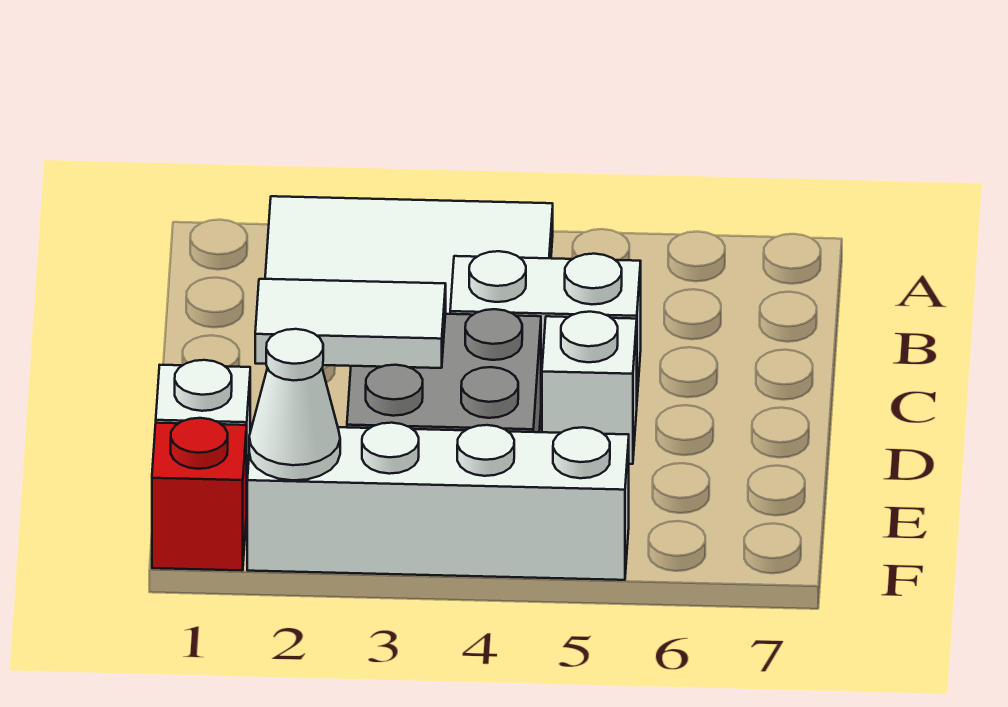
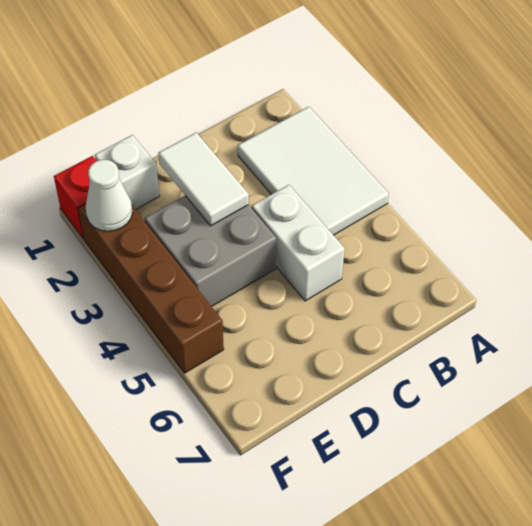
white 1x1 brick [542,312,637,464] -> none
white 1x4 brick [247,423,629,580] -> brown 1x4 brick [78,204,224,373]

